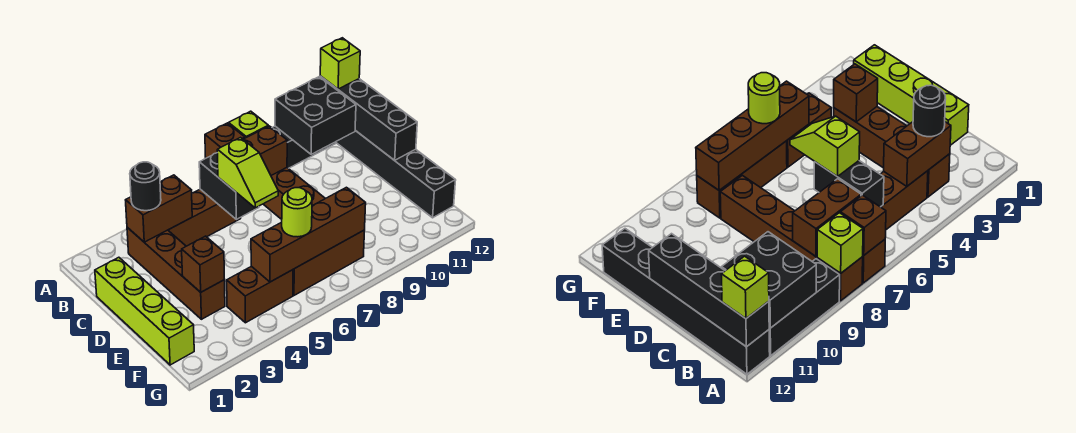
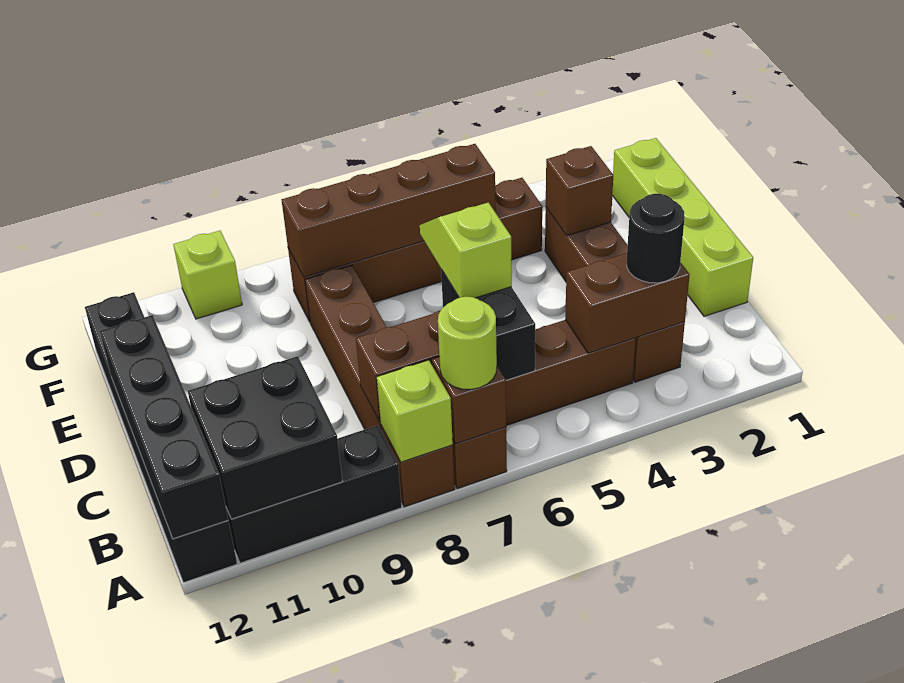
lime 1x1 brick [320,38,360,89] -> lime 1x1 brick moved to [173,231,242,319]
lime 1x1 round brick [282,188,312,237] -> lime 1x1 round brick moved to [438,297,497,389]

